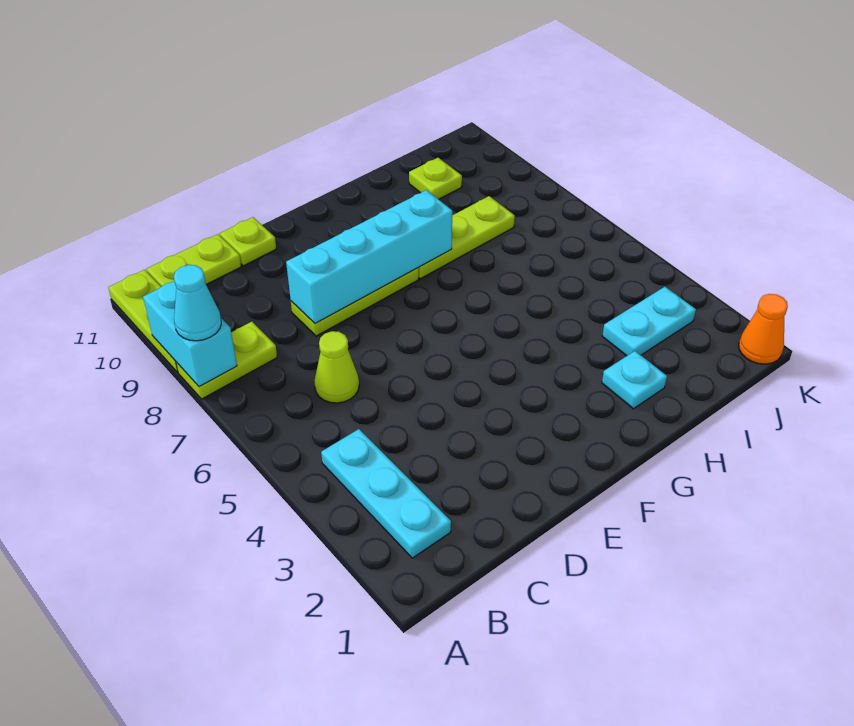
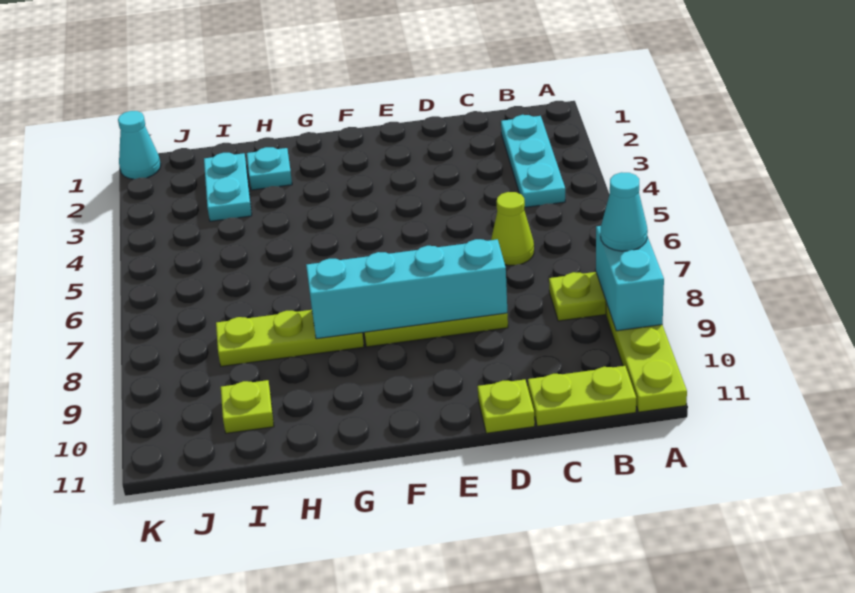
cyan 1x2 plate [602,287,696,356] -> cyan 1x2 plate turned to [204,153,252,221]
orange 1x1 cone [739,294,788,364] -> cyan 1x1 cone [118,111,161,179]

